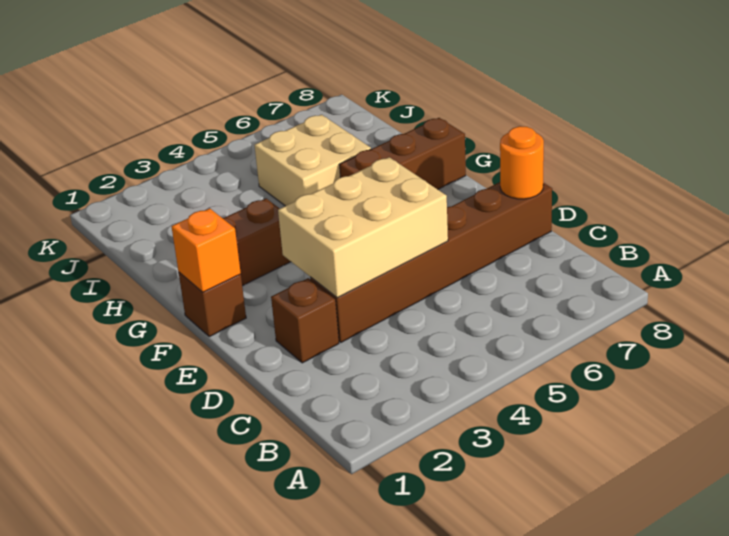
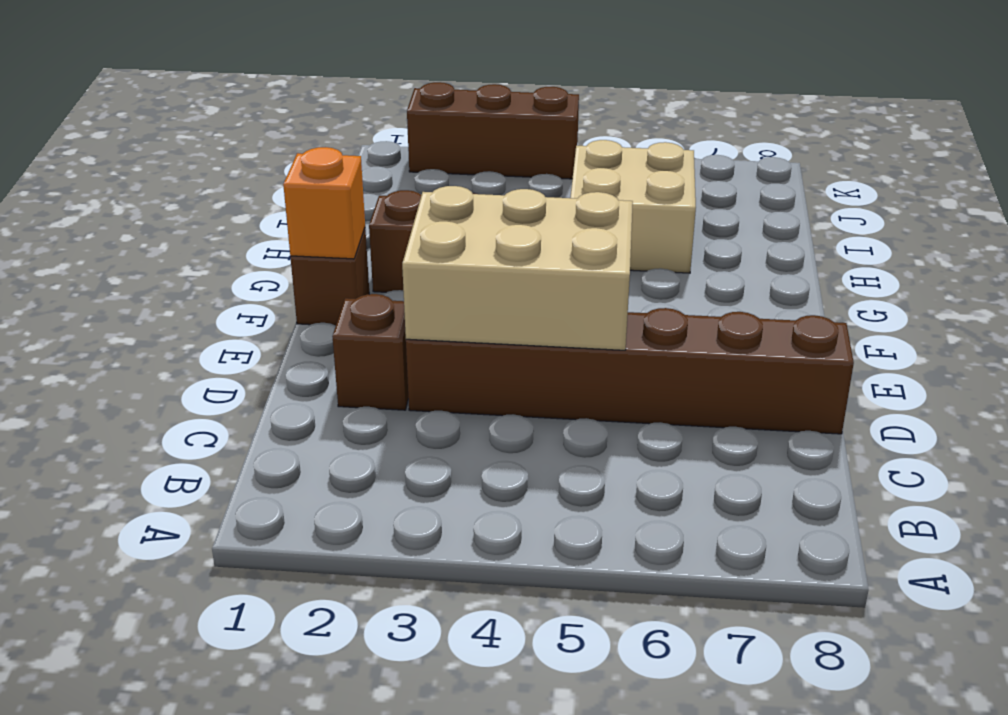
orange 1x1 round brick [500,126,544,199] -> none
brown 1x3 brick [339,118,466,189] -> brown 1x3 brick moved to [407,82,579,179]

